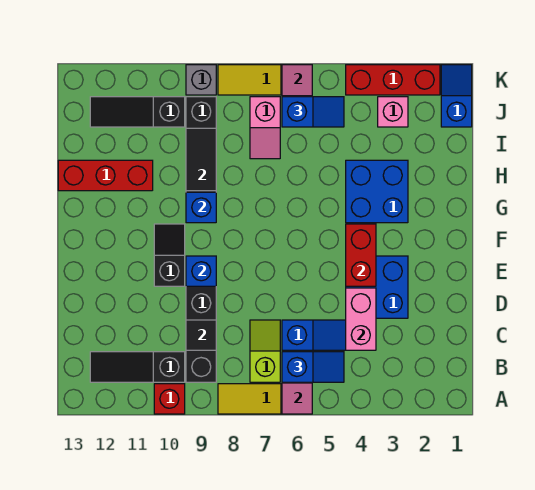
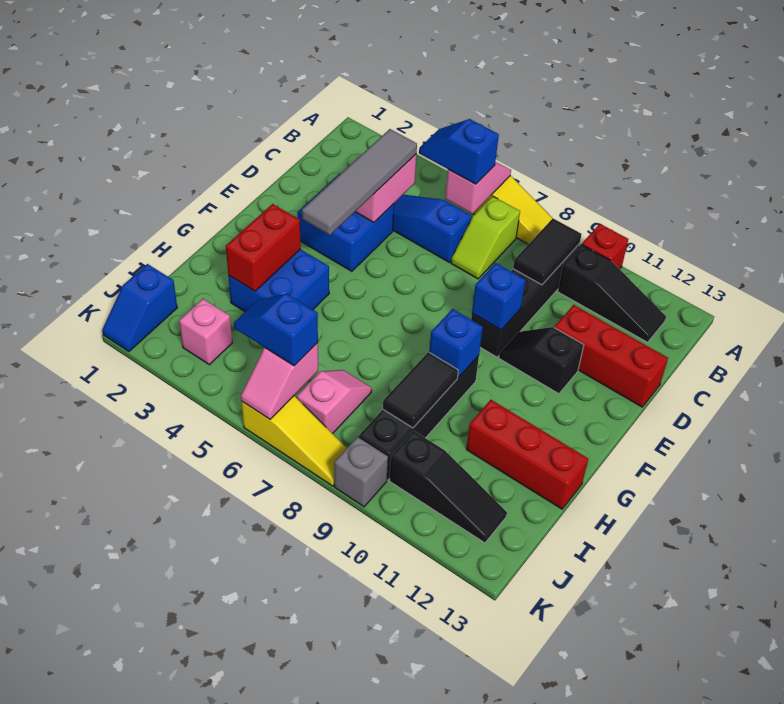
none -> grey 1x4 tile [302,129,417,235]
black 1x1 tile [186,320,216,350] -> black 1x2 tile [513,219,582,285]
red 1x2 brick [346,224,376,286] -> red 1x2 brick moved to [226,204,301,291]
black 1x2 slope [154,224,185,286] -> black 1x2 slope turned to [499,327,584,394]
red 1x3 brick [346,65,440,95] -> red 1x3 brick moved to [554,305,668,407]

